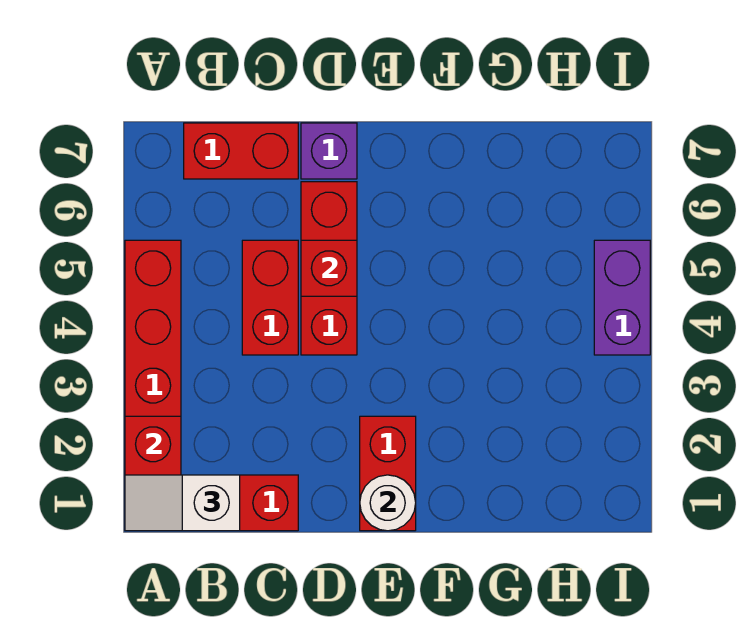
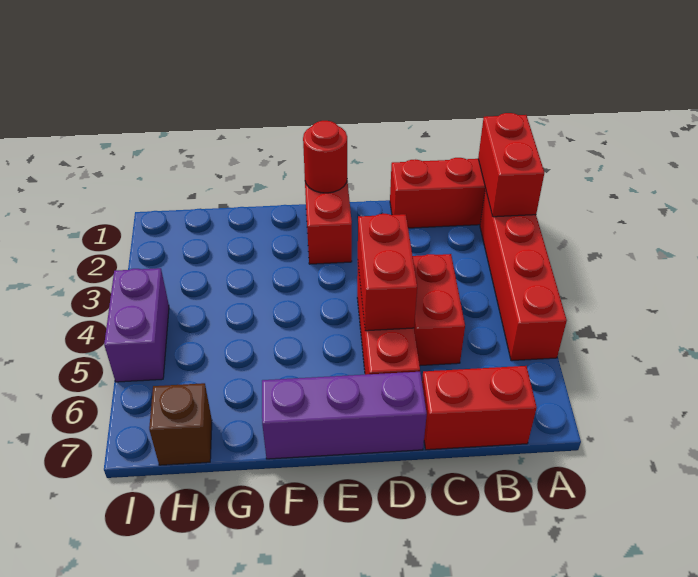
white 1x2 slope [125,475,240,531] -> none
red 1x1 brick [301,240,357,296] -> red 1x2 brick [358,214,417,331]
purple 1x1 brick [301,123,357,179] -> purple 1x3 brick [262,372,427,459]
white 1x1 round brick [360,475,416,531] -> red 1x1 round brick [303,121,347,193]
none -> brown 1x1 brick [149,383,212,465]

